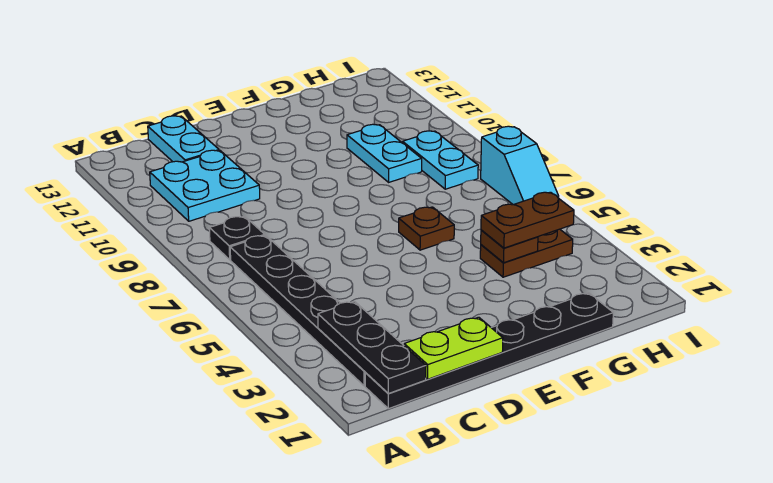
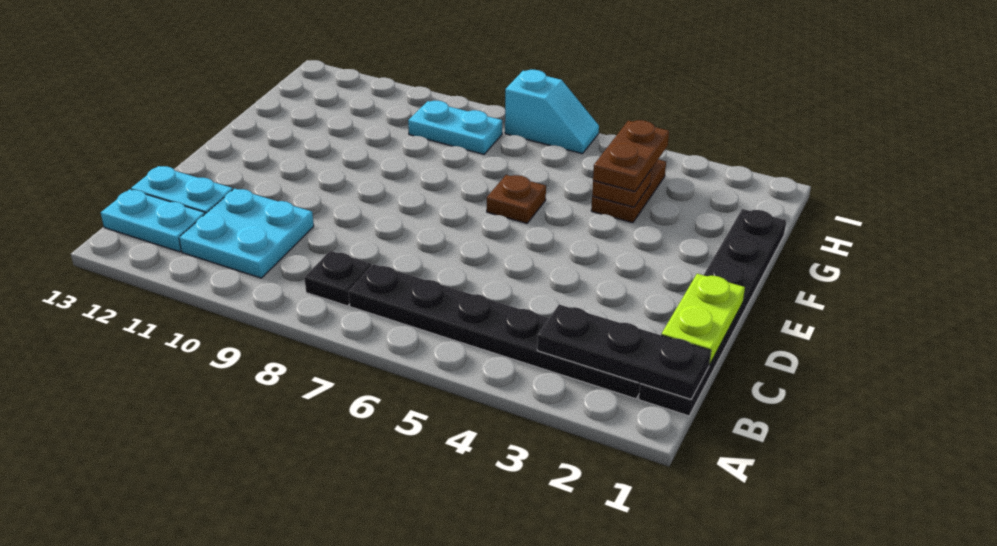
cyan 1x2 plate [347,124,422,182] -> cyan 1x2 plate moved to [101,189,205,252]

